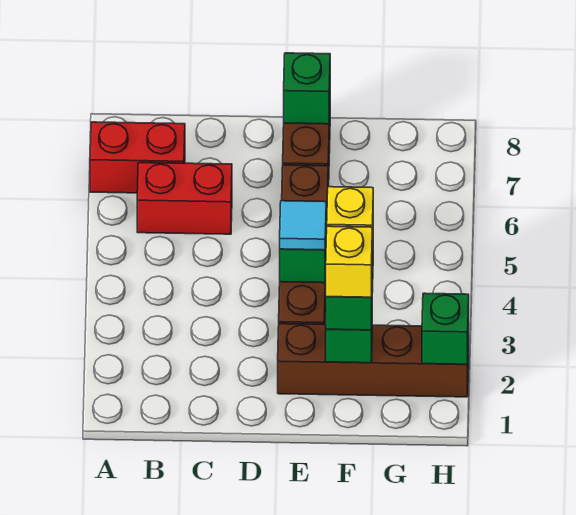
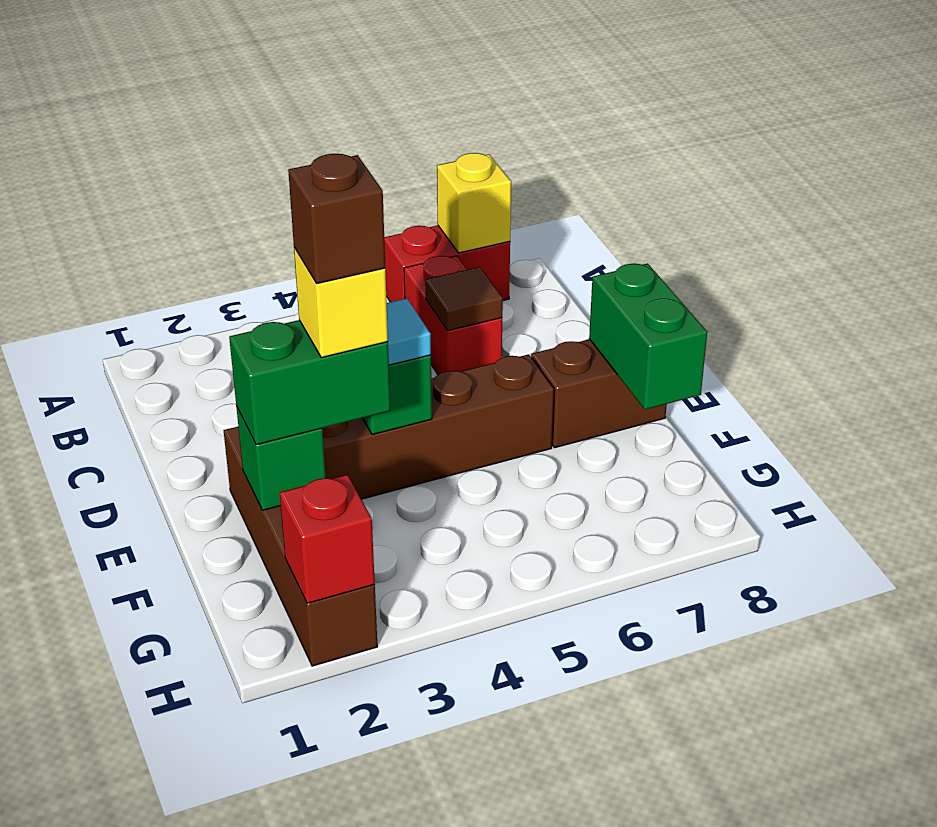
red 1x2 brick [90,122,185,193] -> red 1x2 brick turned to [384,225,510,302]
none -> brown 1x1 tile [425,267,503,331]
green 1x1 brick [284,53,330,124] -> green 1x2 brick [589,263,707,410]
yellow 1x1 brick [325,226,372,297] -> yellow 1x1 brick moved to [437,153,511,253]
none -> brown 1x1 brick [288,154,385,284]
green 1x1 brick [422,293,469,364] -> red 1x1 brick [280,475,375,603]

